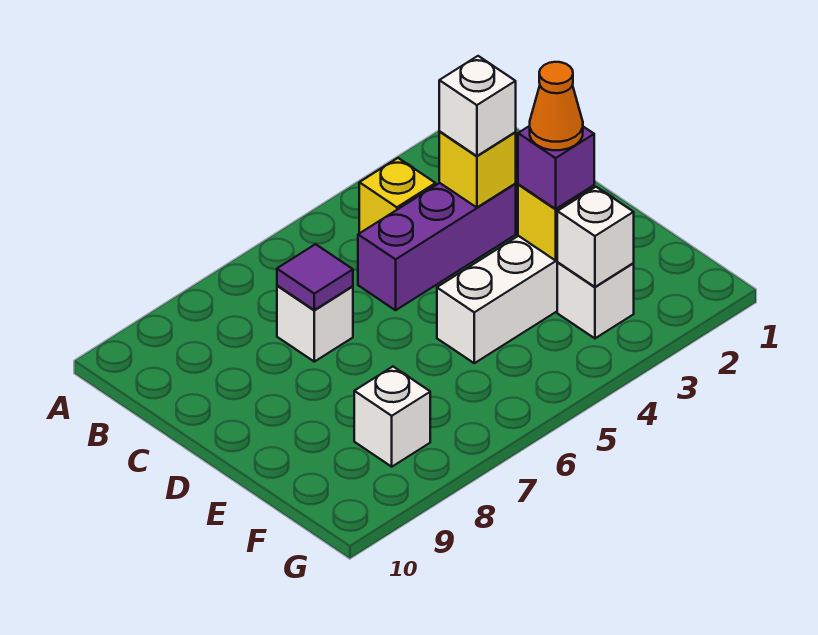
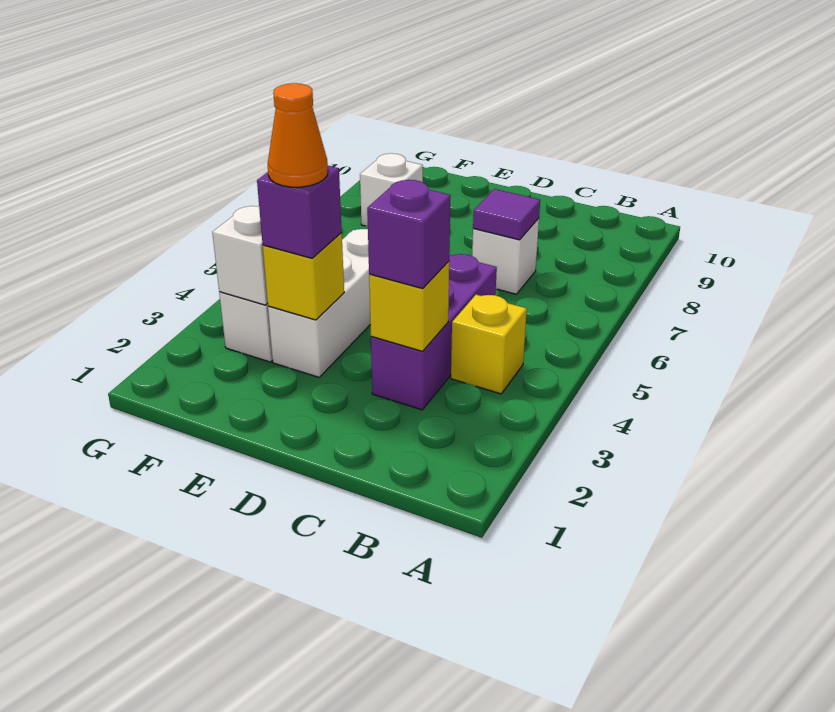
white 1x1 brick [439,56,516,156] -> purple 1x1 brick [367,180,451,289]

